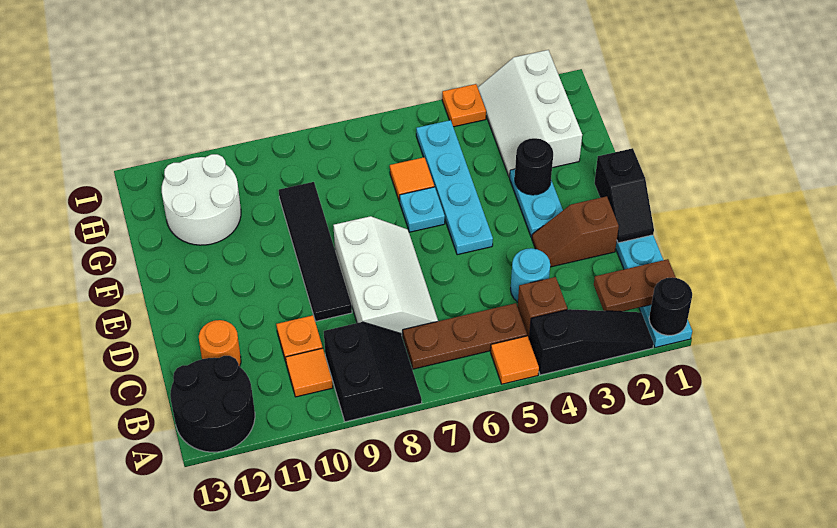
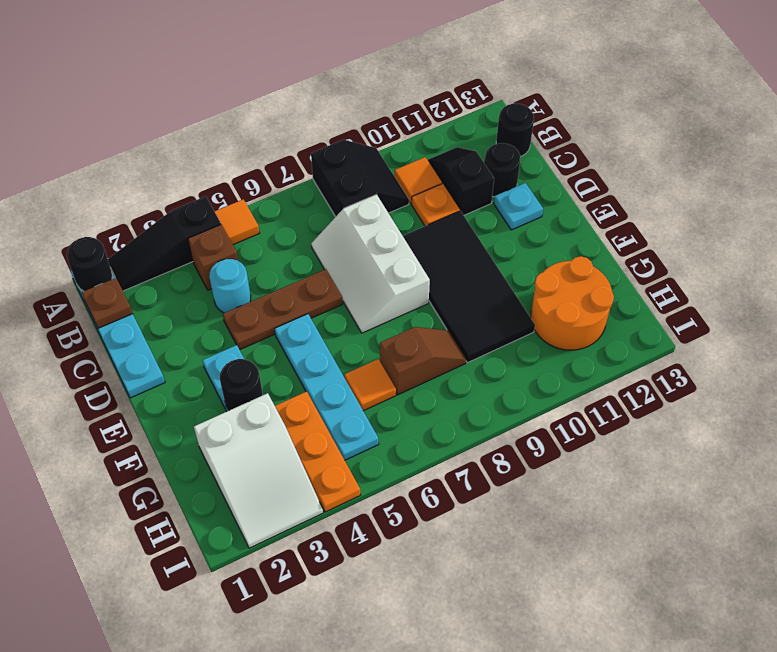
black 2x2 slope [324,322,422,422] -> black 2x2 slope turned to [311,140,409,217]
black 2x2 round brick [170,356,255,452] -> black 1x1 round brick [496,104,534,157]
brown 1x2 plate [594,259,676,312] -> brown 1x1 plate [82,278,133,328]
brown 1x3 plate [403,303,527,369] -> brown 1x3 plate moved to [223,269,343,350]
orange 1x1 round brick [199,320,241,367] -> black 1x1 round brick [484,143,520,197]
black 1x2 slope [595,148,654,243] -> black 1x2 slope moved to [428,147,494,215]
brown 1x2 slope [532,196,619,267] -> brown 1x2 slope moved to [380,327,466,395]
black 1x4 tile [279,182,352,321] -> black 2x4 tile [403,211,535,363]
cyan 1x1 plate [400,187,445,232] -> cyan 1x1 plate moved to [494,183,543,230]
white 2x3 slope [478,50,582,177] -> white 2x3 slope turned to [194,393,323,548]
white 2x2 round brick [162,154,241,245] -> orange 2x2 round brick [531,256,614,350]
orange 1x1 plate [442,84,486,127] -> orange 1x3 plate [275,391,361,512]

